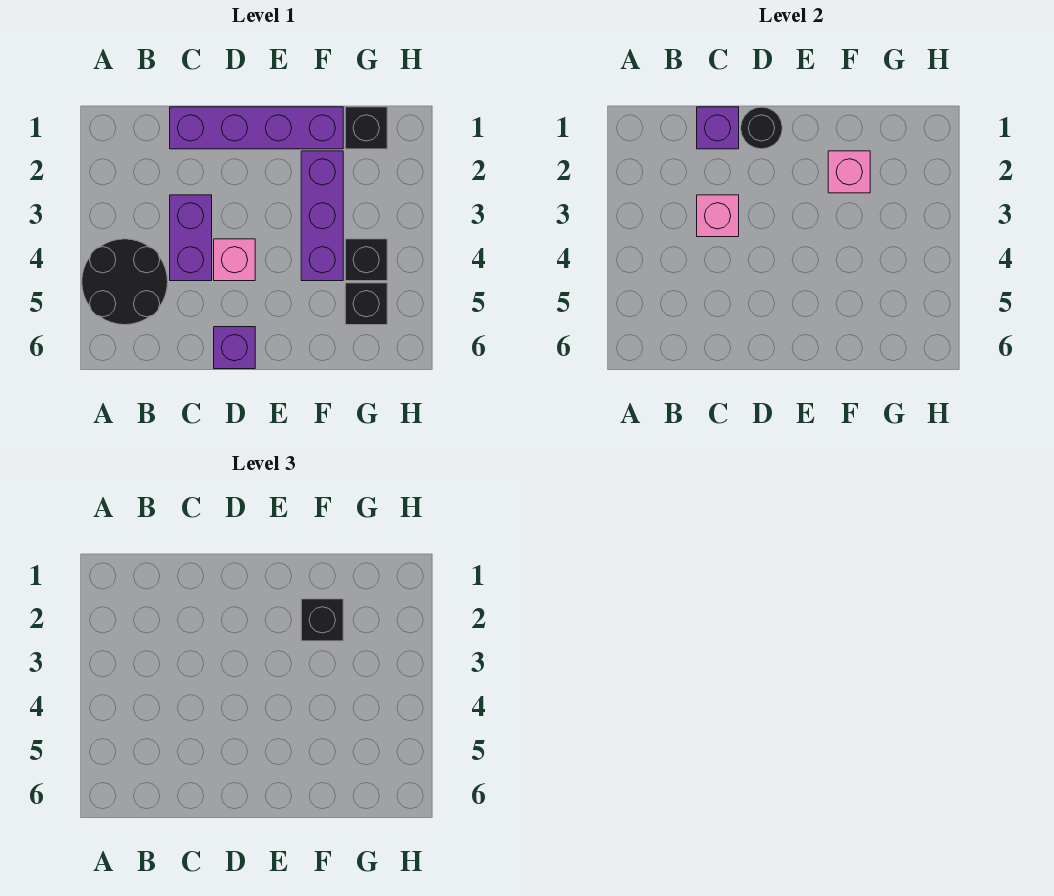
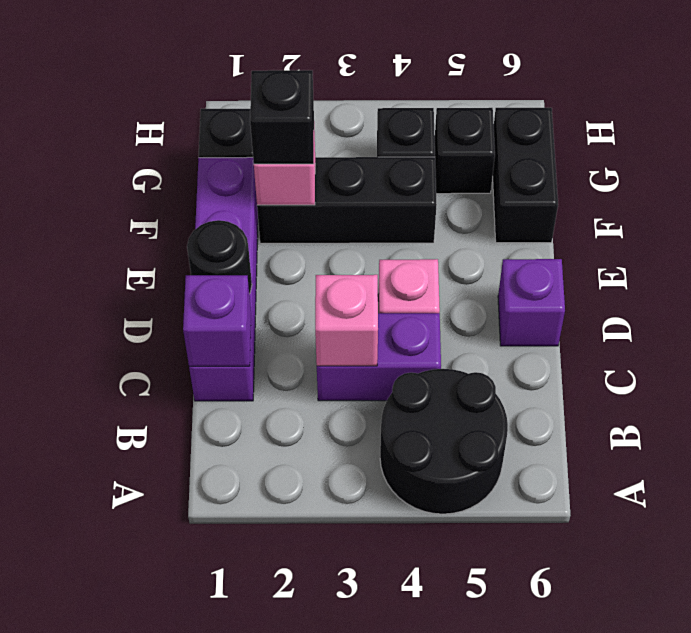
purple 1x3 brick [301,151,343,281] -> black 1x3 brick [257,157,437,243]
none -> black 1x2 brick [493,108,558,243]

